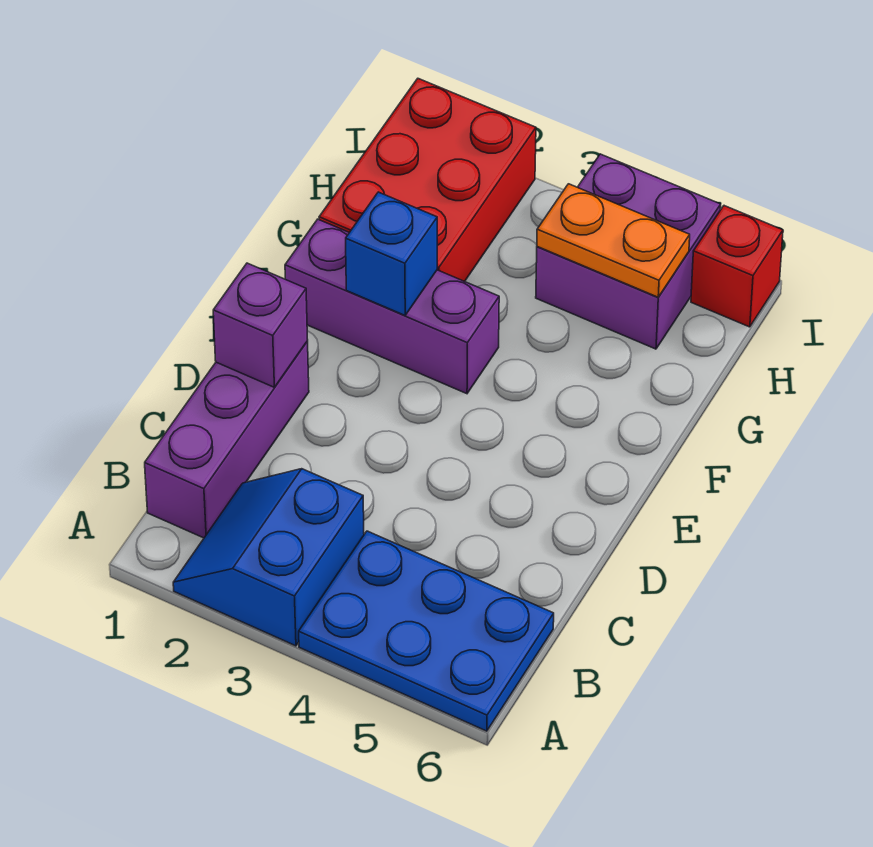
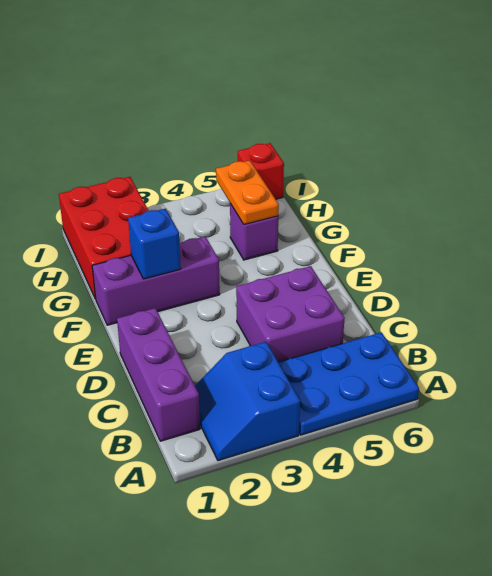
purple 1x1 brick [213,263,308,387] -> purple 1x1 brick moved to [230,204,278,260]
purple 2x2 brick [536,154,721,349] -> purple 2x2 brick moved to [236,266,345,362]
orange 1x2 plate [537,184,690,297] -> orange 1x2 plate turned to [216,160,279,224]

